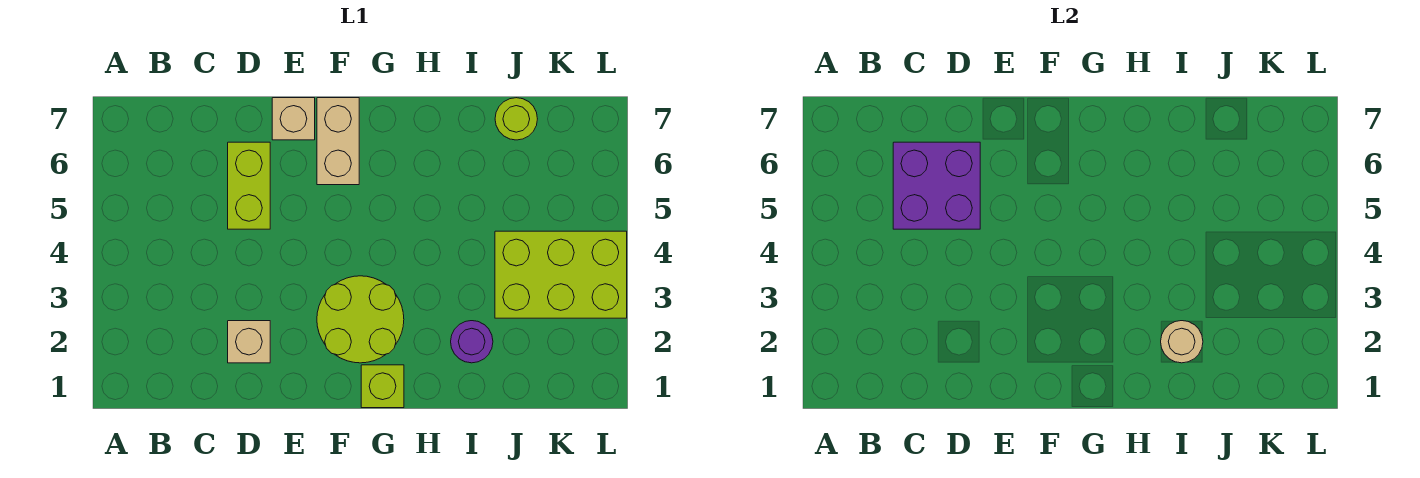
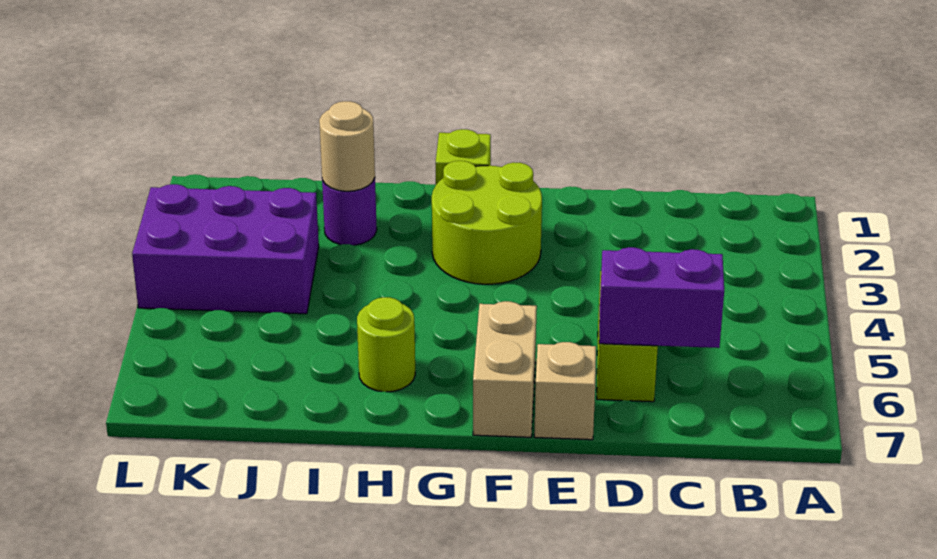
purple 2x2 brick [893,142,980,229] -> purple 1x2 brick [599,247,724,348]
tan 1x1 brick [228,321,270,363] -> none
lime 2x3 brick [495,231,627,318] -> purple 2x3 brick [132,184,319,314]
lime 1x1 round brick [495,98,537,140] -> lime 1x1 round brick moved to [357,297,415,392]

